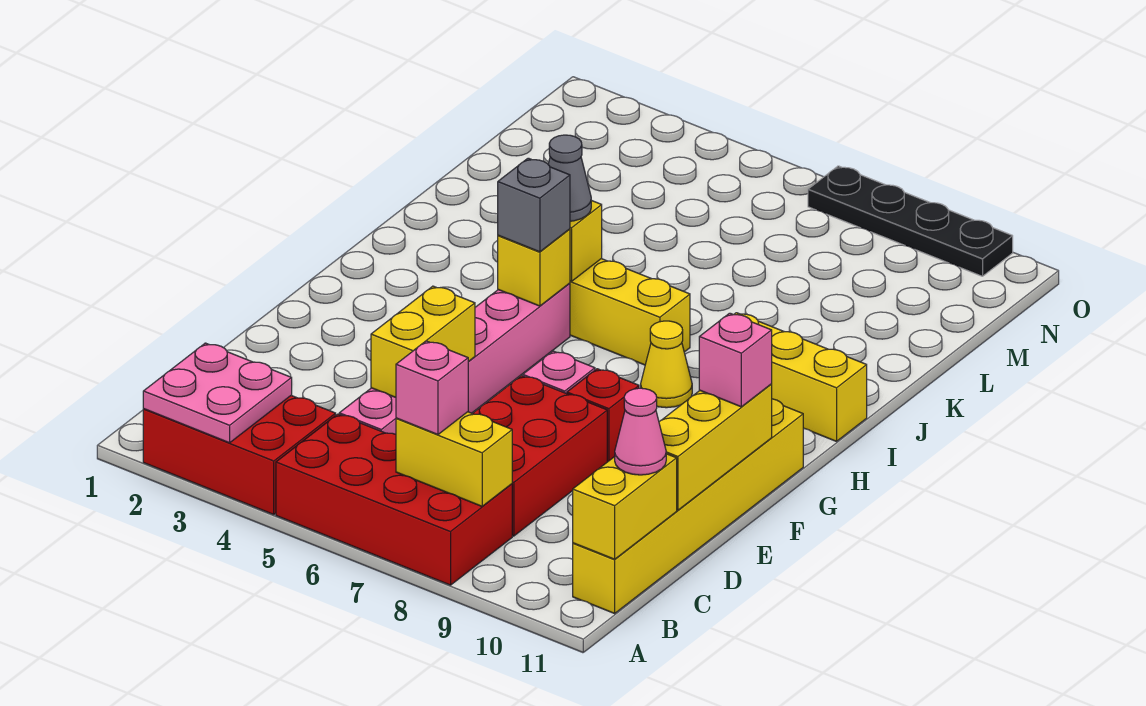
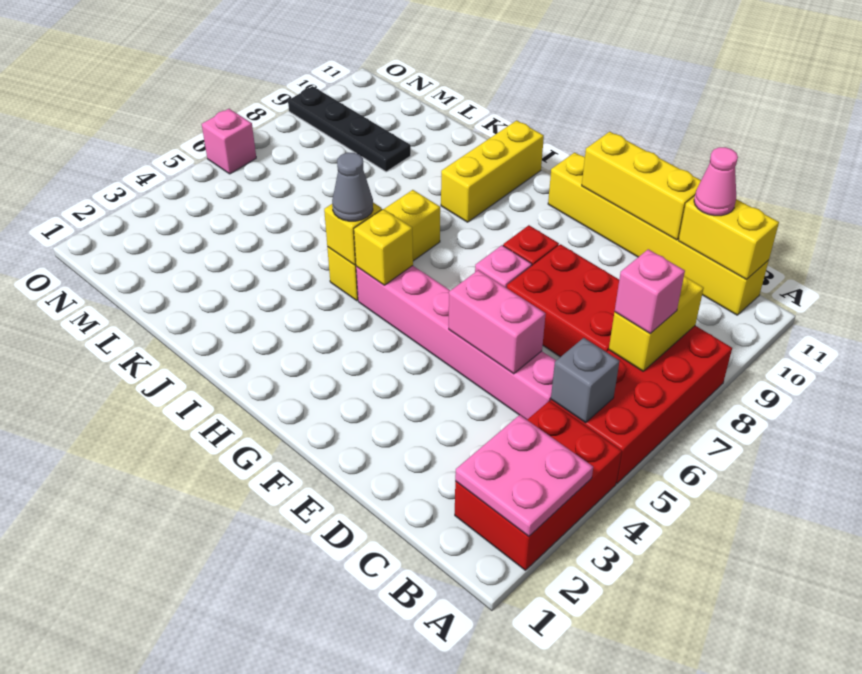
yellow 1x2 brick [371,286,475,397] -> pink 1x2 brick [449,270,546,374]
pink 1x1 brick [699,313,772,407] -> pink 1x1 brick moved to [202,109,256,174]
grey 1x1 brick [498,158,570,252] -> grey 1x1 brick moved to [551,338,620,423]
yellow 1x1 cone [641,321,692,408] -> none
black 1x4 plate [808,166,1013,276] -> black 1x4 plate turned to [288,86,411,172]

